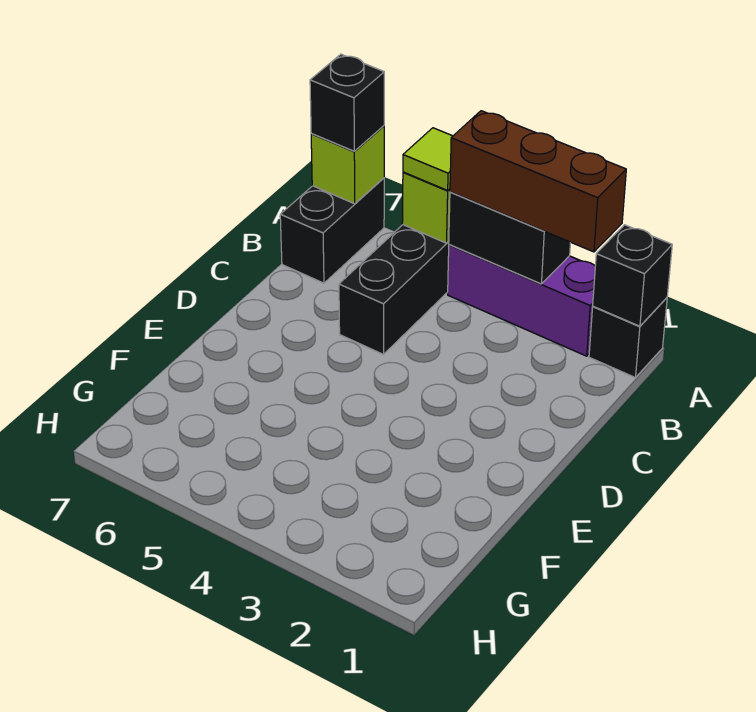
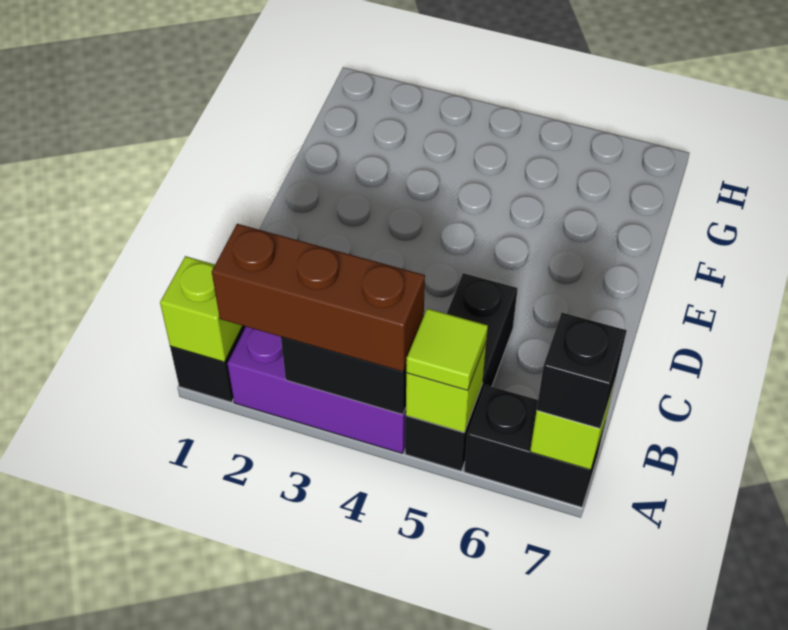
black 1x1 brick [593,225,672,326] -> lime 1x1 brick [160,256,242,362]
black 1x2 brick [280,178,384,283] -> black 1x2 brick turned to [464,385,605,507]

